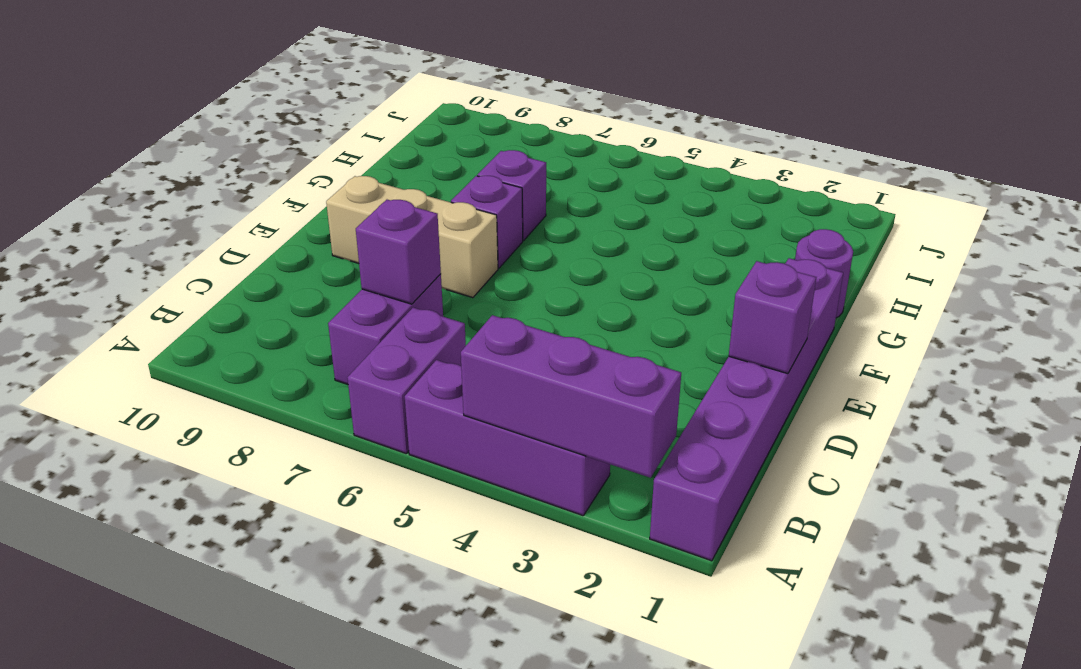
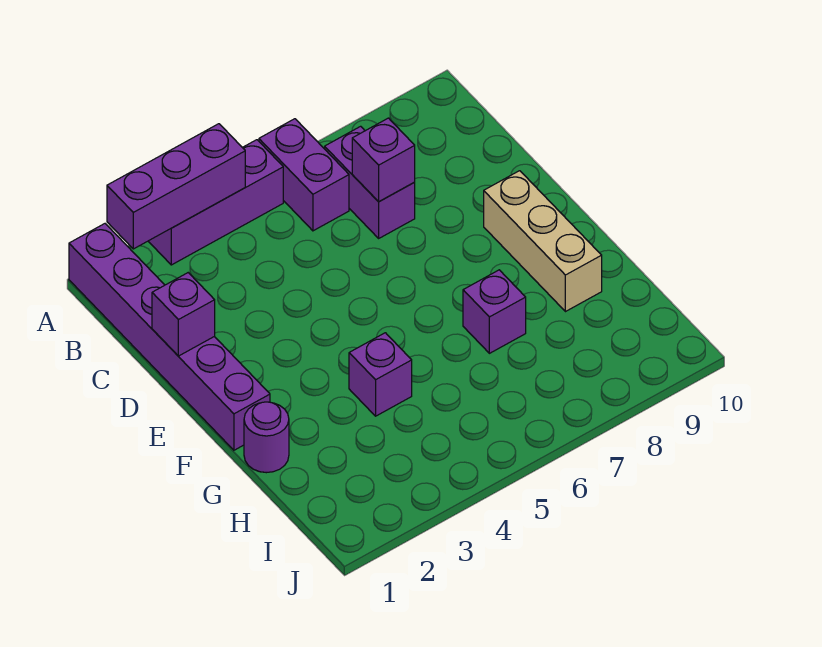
tan 1x3 brick [326,176,498,298] -> tan 1x3 brick turned to [484,171,602,312]
purple 1x1 brick [451,176,523,268] -> purple 1x1 brick moved to [349,333,412,416]

